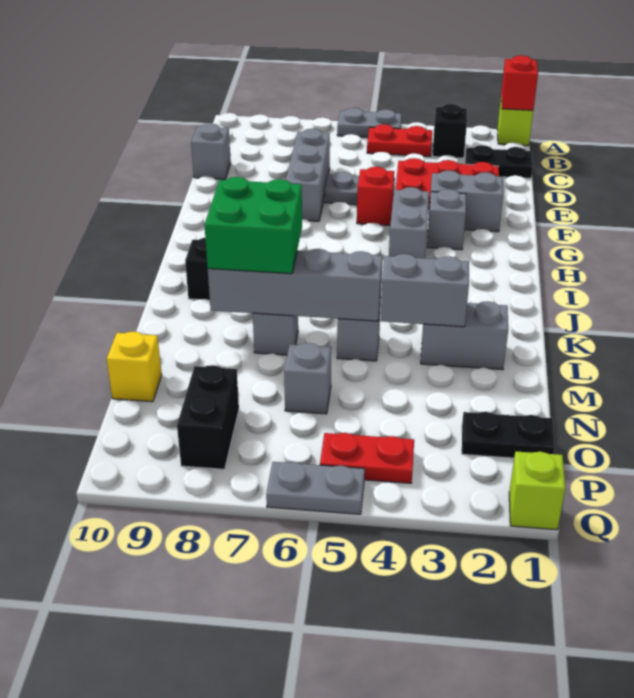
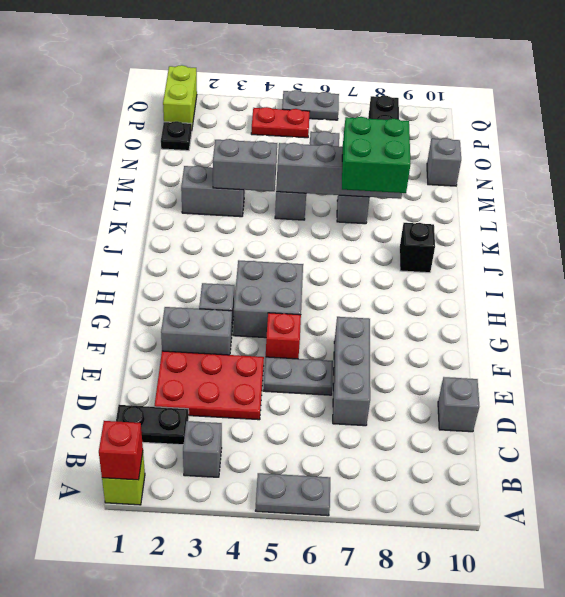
black 1x1 brick [432,104,467,158] -> grey 1x1 brick [183,421,222,477]
red 1x2 plate [367,124,432,156] -> none
grey 1x2 brick [389,187,429,258] -> grey 2x2 brick [233,260,303,338]
yellow 1x1 brick [107,331,162,402] -> grey 1x1 brick [427,138,461,186]
black 1x2 plate [462,412,555,458] -> black 1x1 plate [161,121,192,151]
lime 1x1 brick [509,452,565,530] -> lime 1x2 brick [163,65,197,127]

